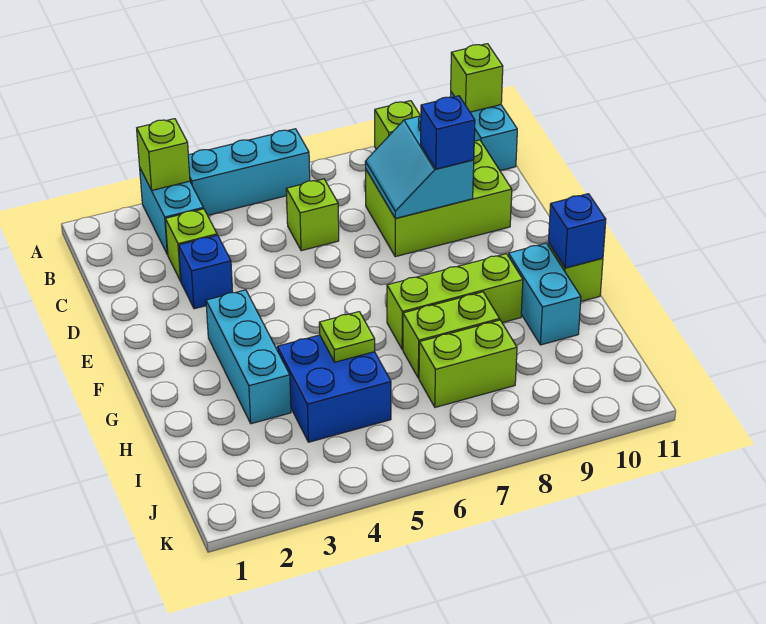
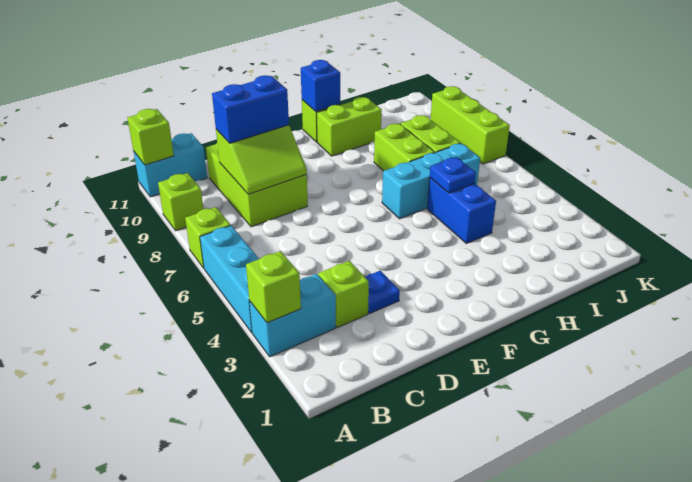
lime 1x1 brick [286,179,339,251] -> lime 1x1 brick moved to [185,207,231,268]
cyan 2x2 slope [365,116,474,219] -> lime 2x2 slope [216,125,307,194]
blue 1x1 brick [179,235,233,309] -> blue 1x1 plate [365,271,400,313]
blue 1x1 brick [421,96,475,169] -> blue 1x2 brick [212,75,289,143]
cyan 1x3 brick [206,290,291,424] -> cyan 1x3 brick moved to [382,143,480,219]
lime 1x3 brick [387,254,523,349] -> lime 1x3 brick moved to [431,86,510,164]
cyan 1x2 brick [508,243,581,345] -> lime 1x2 brick [317,97,382,156]
blue 2x2 brick [277,335,391,442] -> blue 1x2 brick [427,178,496,243]
lime 1x1 plate [319,312,375,362] -> blue 1x1 plate [430,157,476,193]

